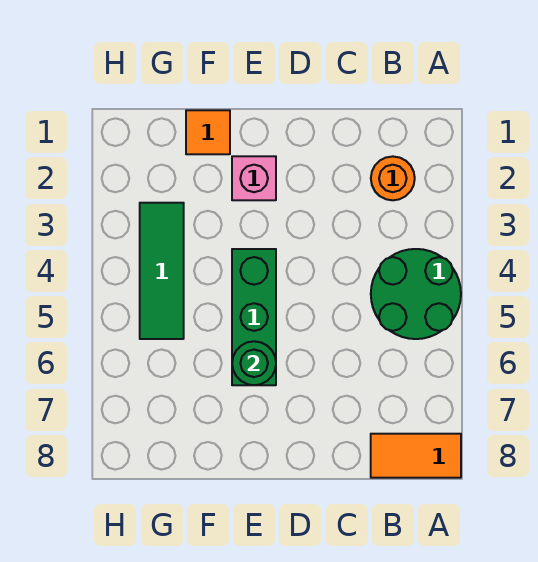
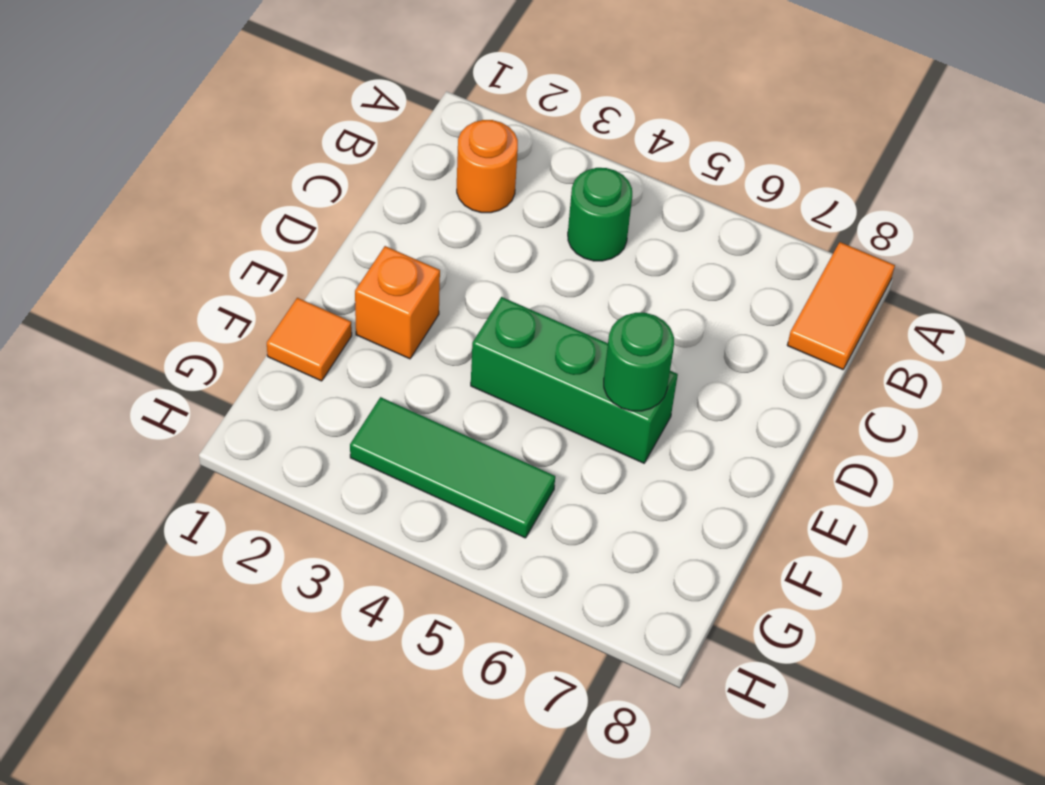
green 2x2 round brick [371,249,461,339] -> green 1x1 round brick [568,168,632,261]
pink 1x1 brick [232,156,276,200] -> orange 1x1 brick [355,246,440,359]

